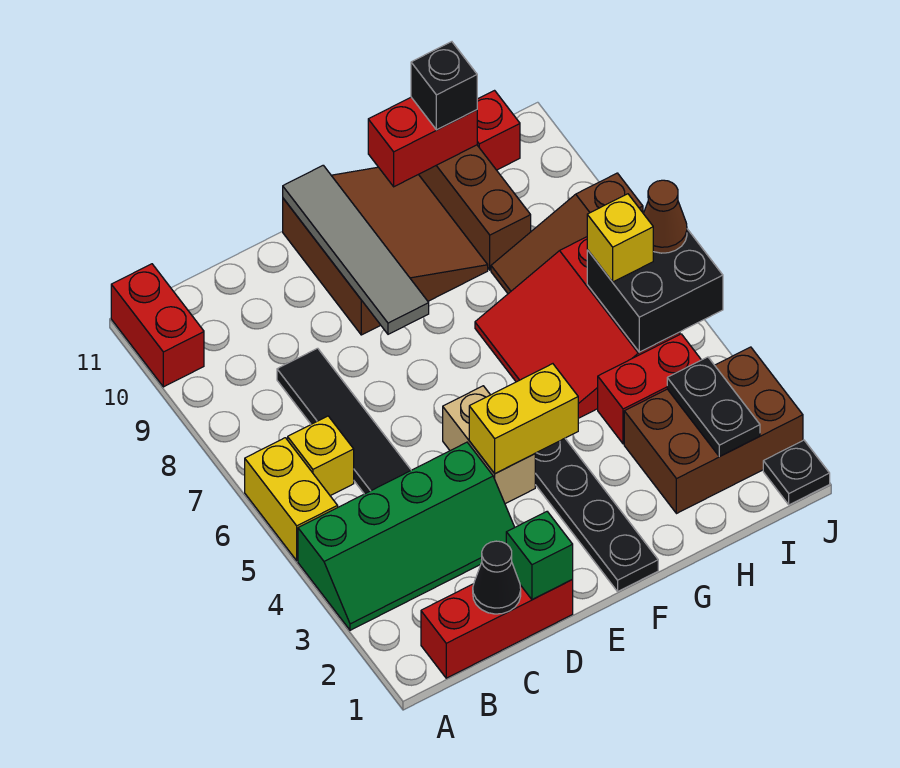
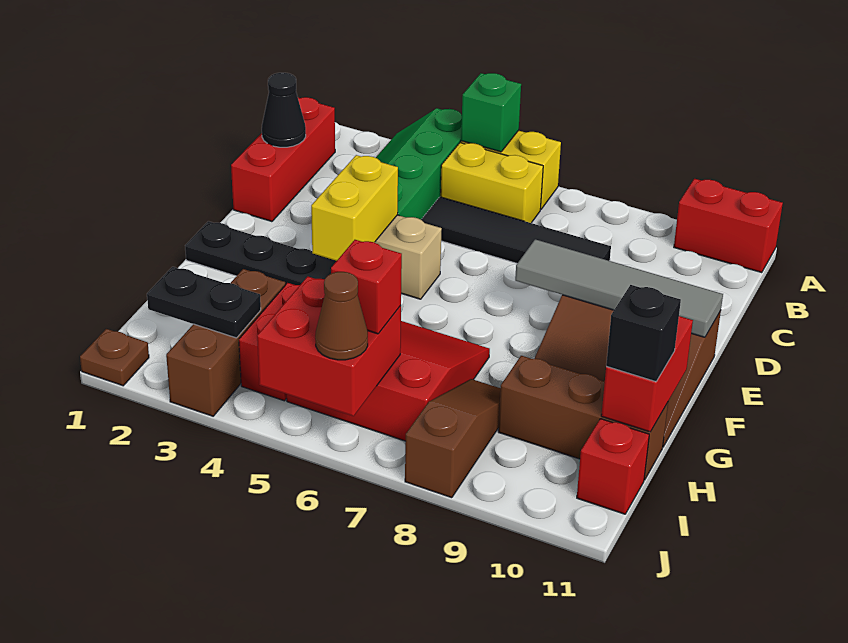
yellow 1x1 brick [288,416,354,496] -> yellow 1x2 brick [441,143,543,223]
green 1x1 brick [506,512,573,600] -> green 1x1 brick moved to [461,73,521,152]
brown 2x3 brick [624,347,803,514] -> brown 1x3 brick [166,269,286,416]
black 2x2 brick [587,229,723,352] -> red 2x2 brick [257,277,401,416]
yellow 1x1 brick [587,194,653,282] -> red 1x1 brick [331,240,402,334]
black 1x1 plate [763,440,830,505] -> brown 1x1 plate [80,329,149,386]

